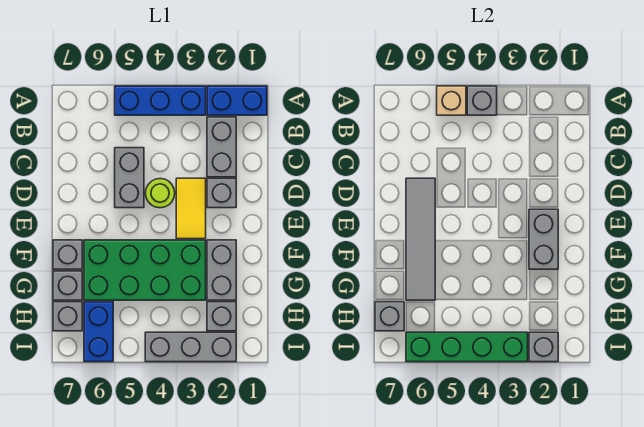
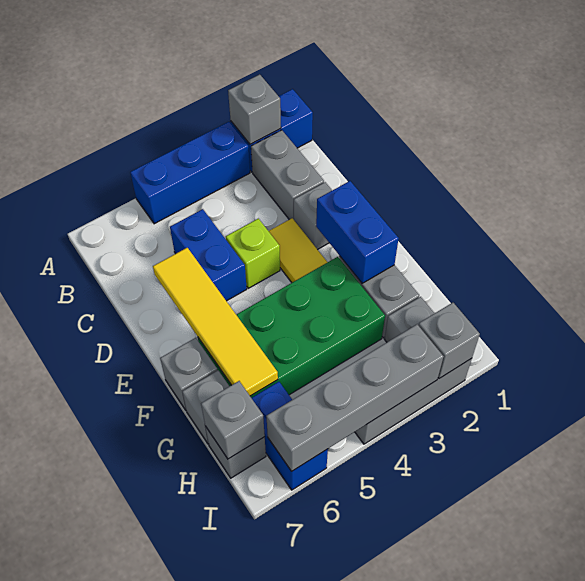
grey 1x1 brick [467,86,497,115] -> grey 1x1 brick moved to [228,74,281,144]
tan 1x1 brick [437,86,466,115] -> none
grey 1x2 brick [115,148,144,208] -> blue 1x2 brick [170,209,247,301]
lime 1x1 round brick [146,179,175,208] -> lime 1x1 brick [226,219,280,288]
grey 1x4 tile [406,178,435,300] -> yellow 1x4 tile [153,248,278,396]
grey 1x2 brick [529,209,558,269] -> blue 1x2 brick [316,181,399,283]
green 1x4 brick [406,332,528,362] -> grey 1x4 brick [266,324,444,471]

